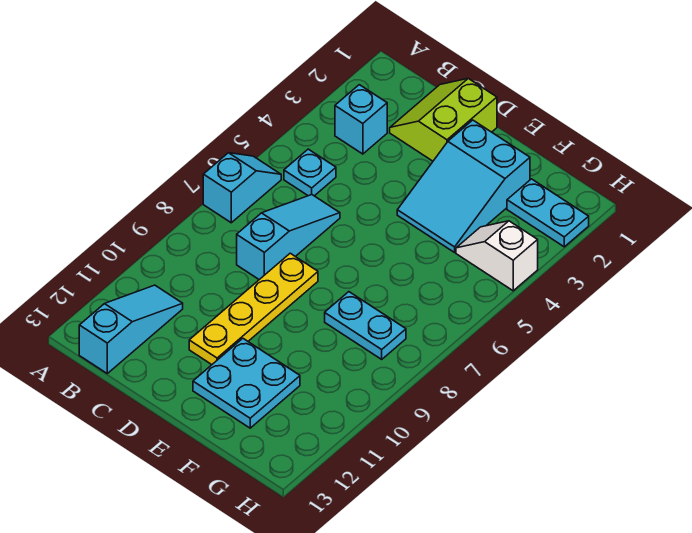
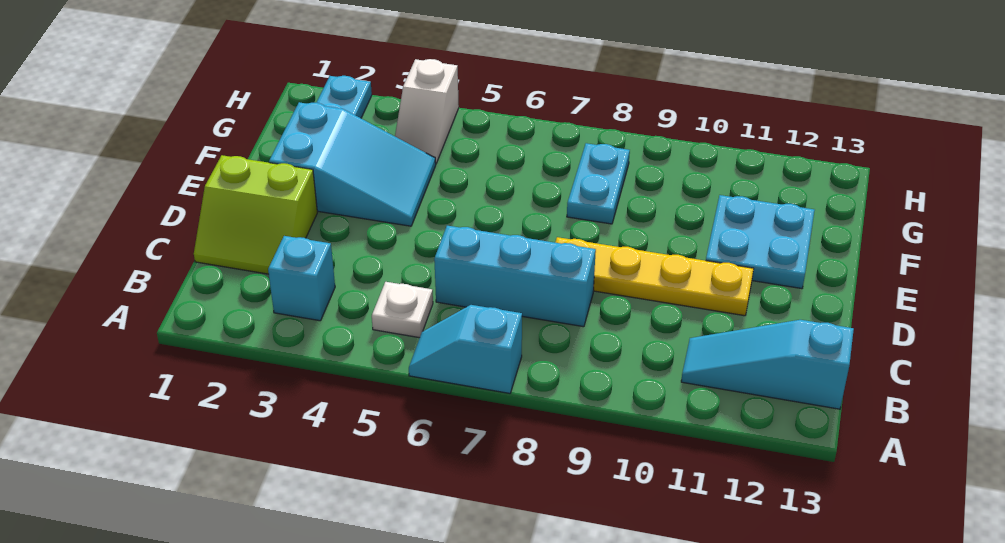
cyan 1x1 plate [284,149,336,196] -> white 1x1 plate [372,282,433,338]
cyan 1x3 slope [237,195,340,280] -> cyan 1x3 brick [434,226,596,327]

